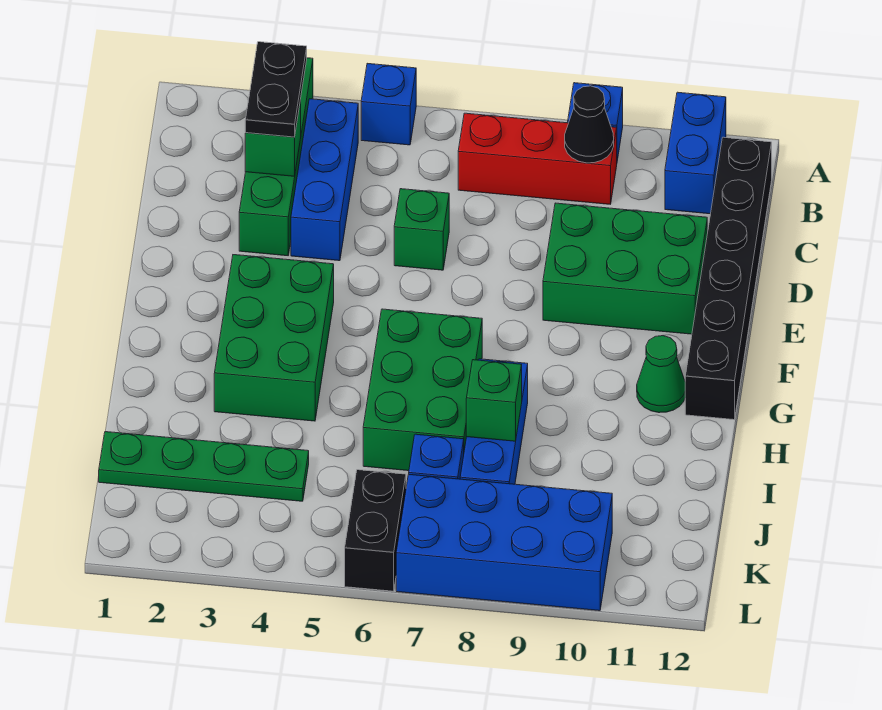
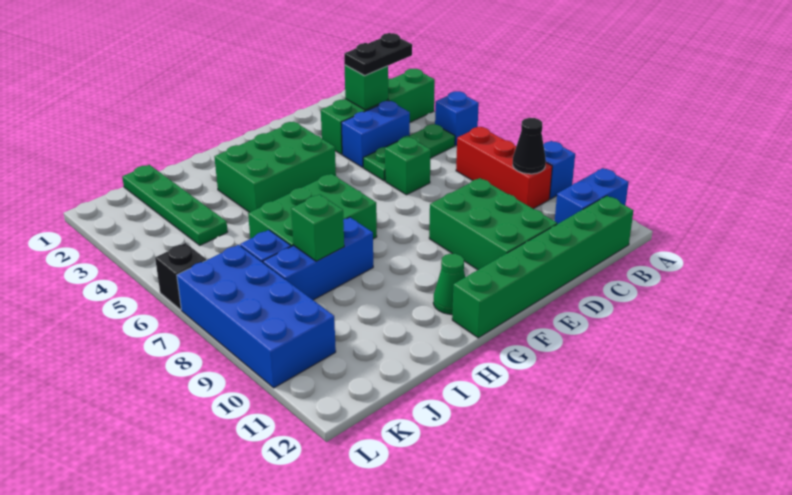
blue 1x3 brick [291,99,358,261] -> blue 1x2 brick [341,101,410,167]
none -> green 1x3 plate [363,124,455,181]
black 1x6 brick [685,137,772,420] -> green 1x6 brick [452,196,634,338]
black 1x2 brick [345,470,406,591] -> black 1x1 brick [155,243,206,310]

